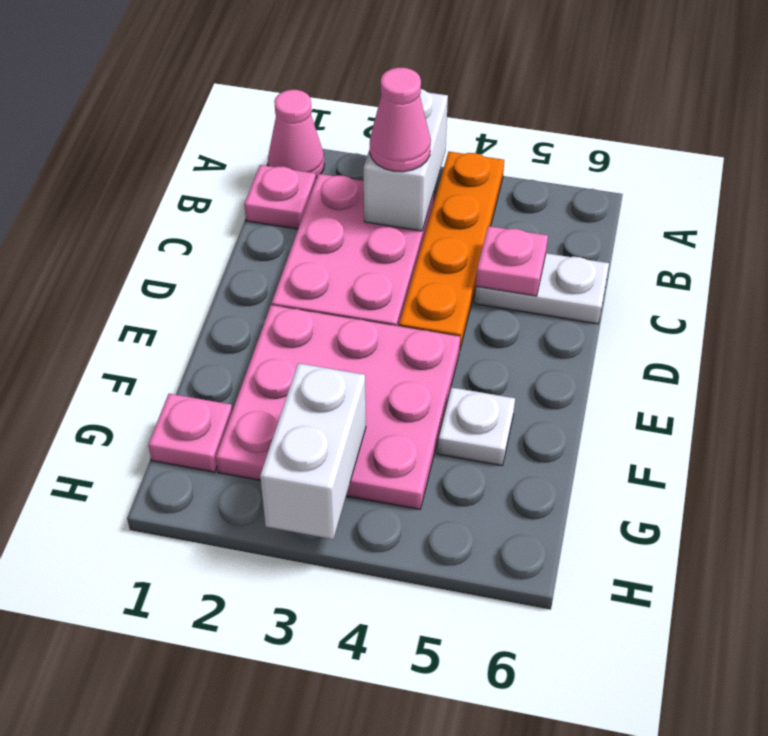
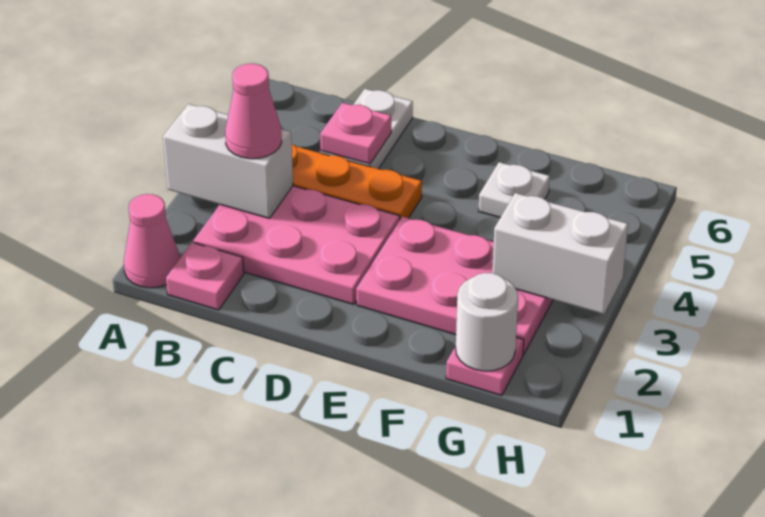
pink 3x3 plate [216,305,460,509] -> pink 2x3 plate [356,216,553,355]
none -> white 1x1 round brick [456,273,518,371]

